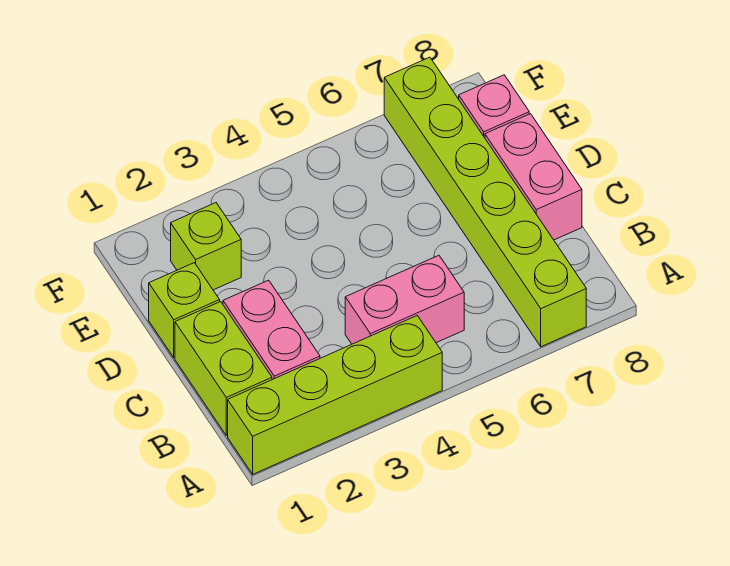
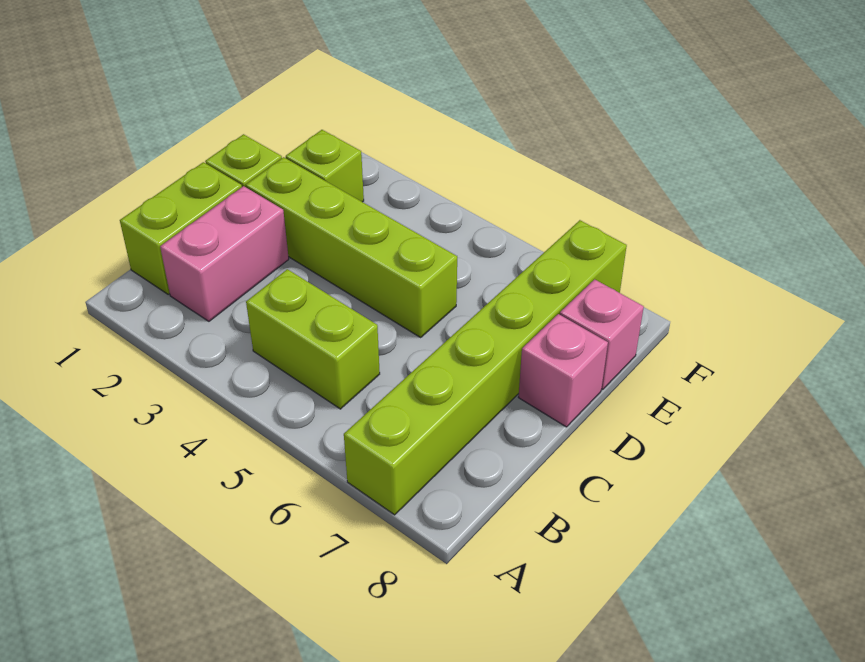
lime 1x4 brick [228,316,442,474] -> lime 1x4 brick moved to [246,157,457,337]
pink 1x2 brick [345,255,464,344] -> lime 1x2 brick [246,269,380,409]
pink 1x2 brick [485,114,582,240] -> pink 1x1 brick [518,314,608,427]

